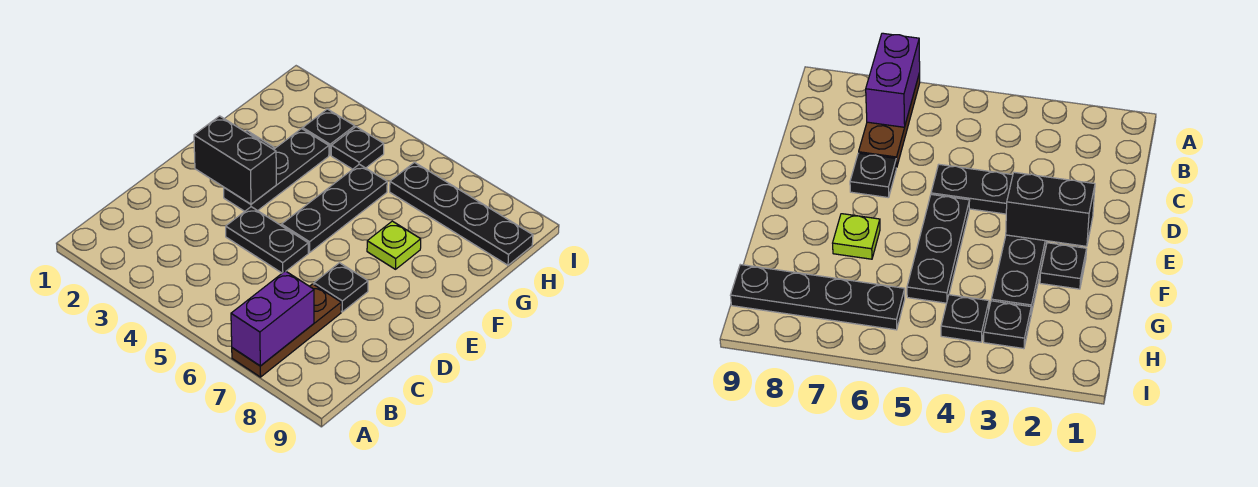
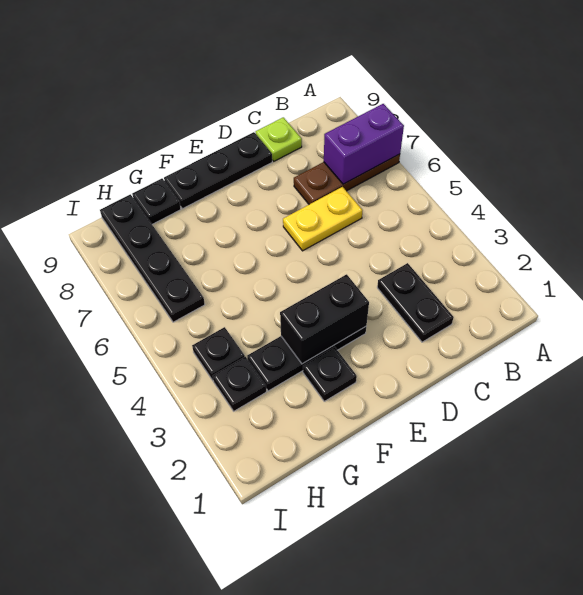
none -> yellow 1x2 plate [283,187,363,251]
black 1x2 plate [226,207,308,273] -> black 1x2 plate moved to [377,263,454,342]
black 1x1 plate [314,263,368,312] -> black 1x1 plate moved to [132,179,181,224]
black 1x2 brick [194,116,276,204] -> black 1x2 brick turned to [280,274,369,364]
black 1x3 plate [282,164,387,253] -> black 1x3 plate moved to [164,132,272,209]
lime 1x1 plate [367,221,421,269] -> lime 1x1 plate moved to [256,117,302,161]

